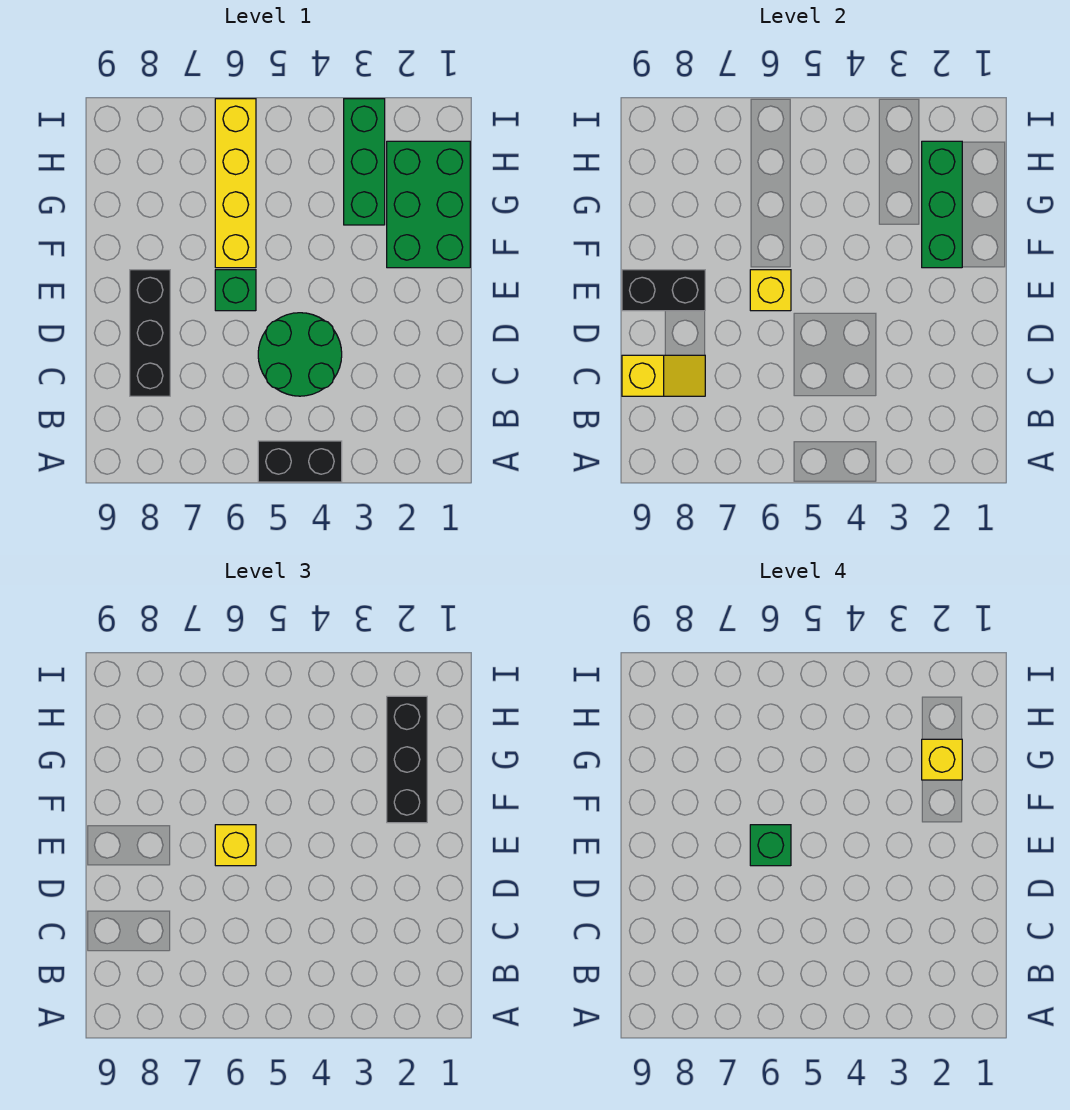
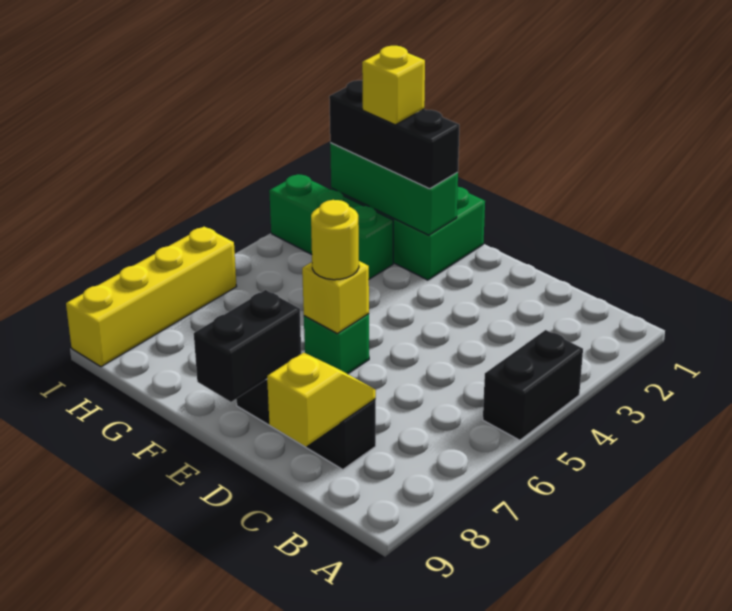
green 2x2 round brick [258,313,342,396] -> none
yellow 1x1 brick [215,825,256,866] -> yellow 1x1 round brick [311,200,359,280]
green 1x1 brick [750,825,791,866] -> none
yellow 1x4 brick [215,99,256,268] -> yellow 1x4 brick turned to [66,227,237,367]

